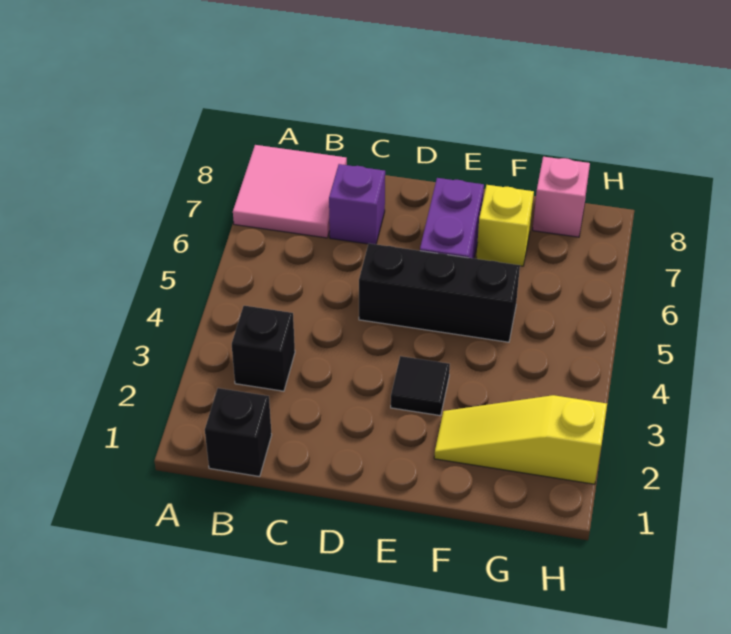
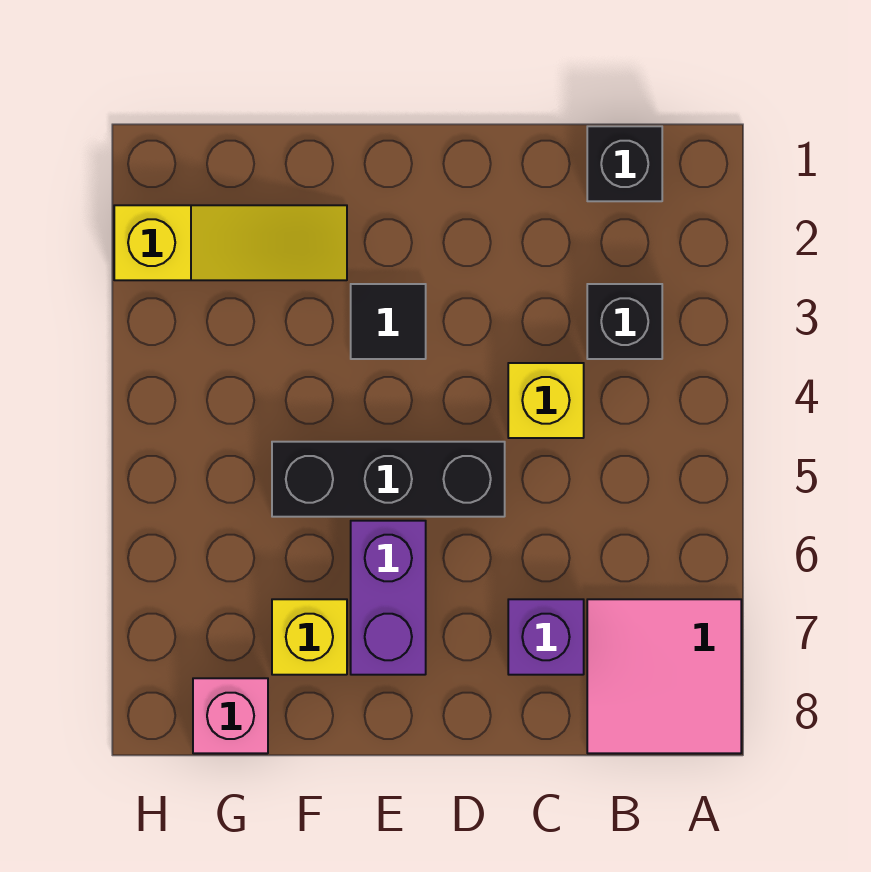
none -> yellow 1x1 brick [508,363,584,438]

